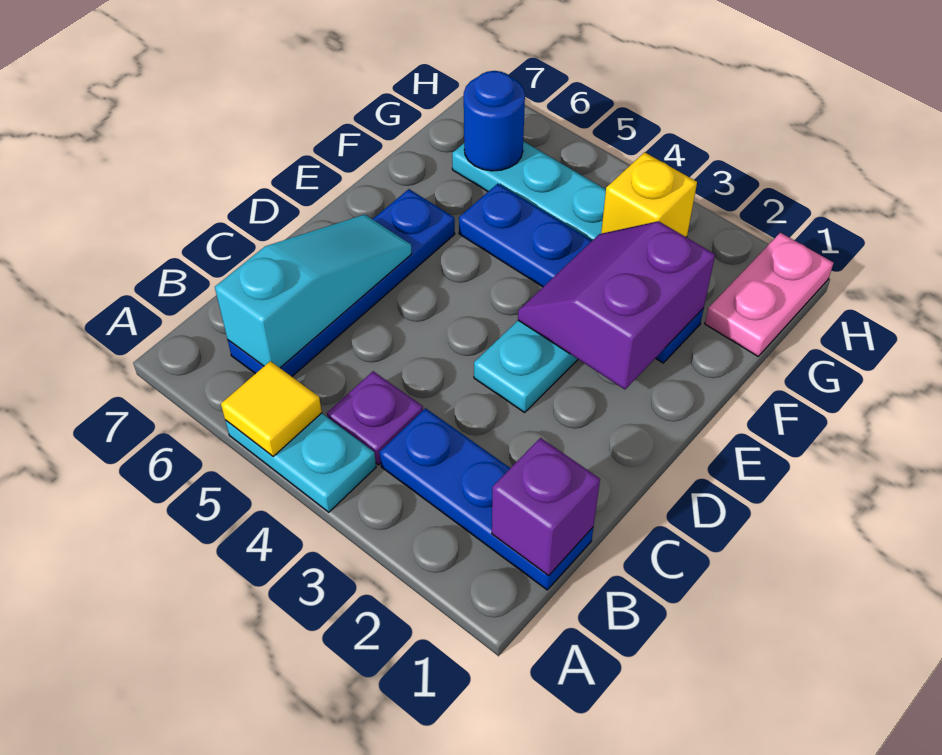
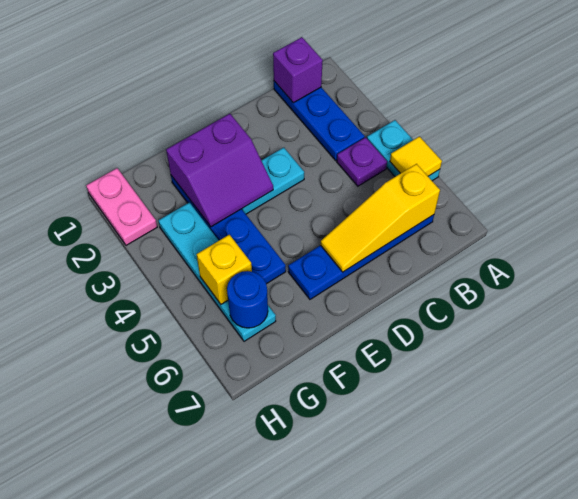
cyan 1x3 slope [215,215,412,368] -> yellow 1x3 slope [321,164,440,272]
pink 1x2 plate [705,233,833,356] -> pink 1x2 plate turned to [86,168,157,245]
yellow 1x1 brick [601,152,697,237] -> yellow 1x1 brick moved to [197,235,252,304]

